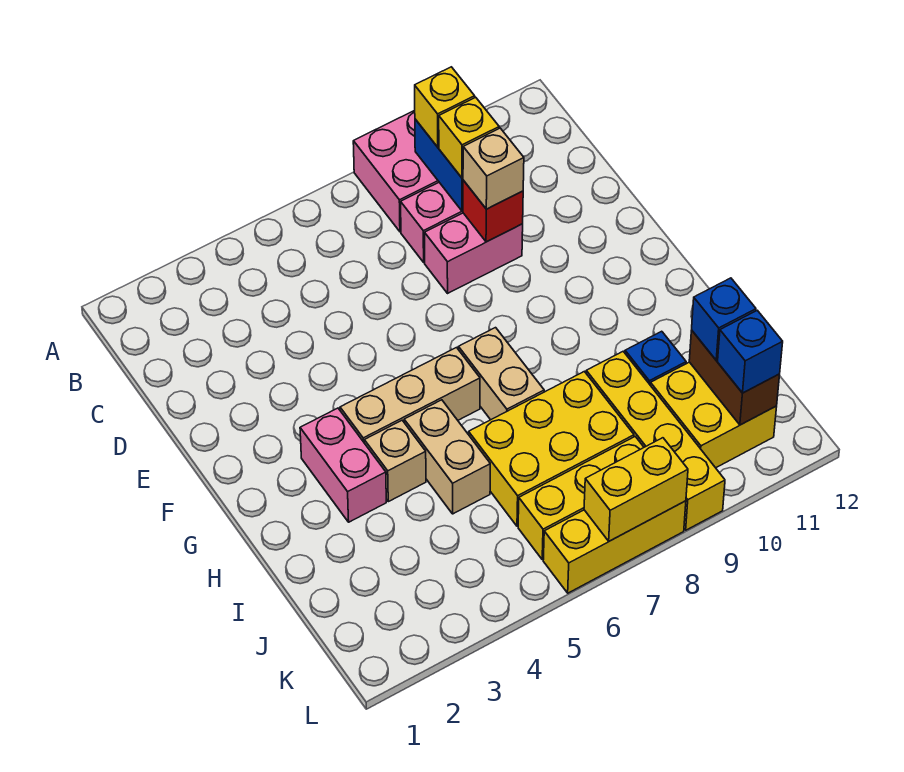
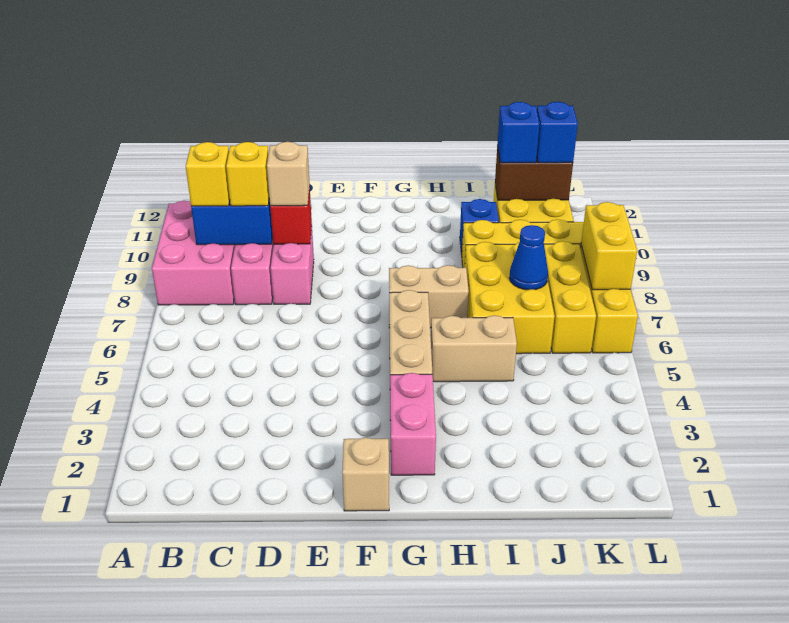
pink 1x2 brick [300,408,386,522] -> pink 1x2 brick turned to [390,373,436,475]
tan 1x1 brick [364,420,426,502] -> tan 1x1 brick moved to [342,438,389,511]
none -> blue 1x1 cone [509,225,548,290]

